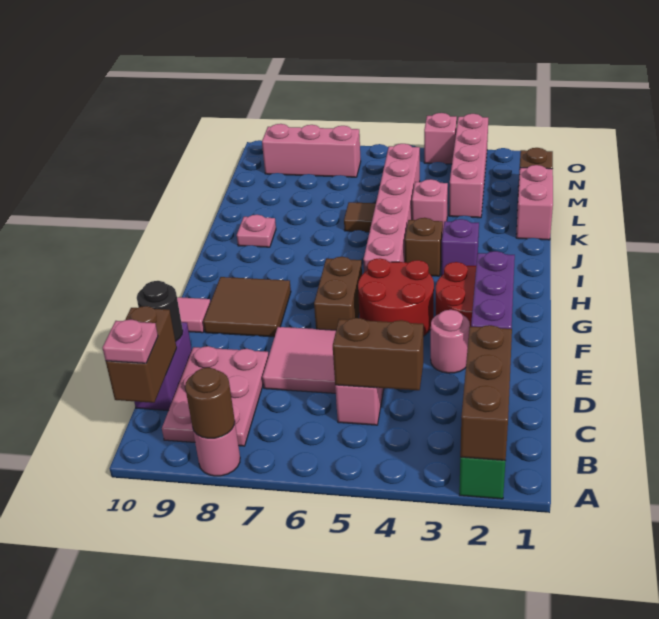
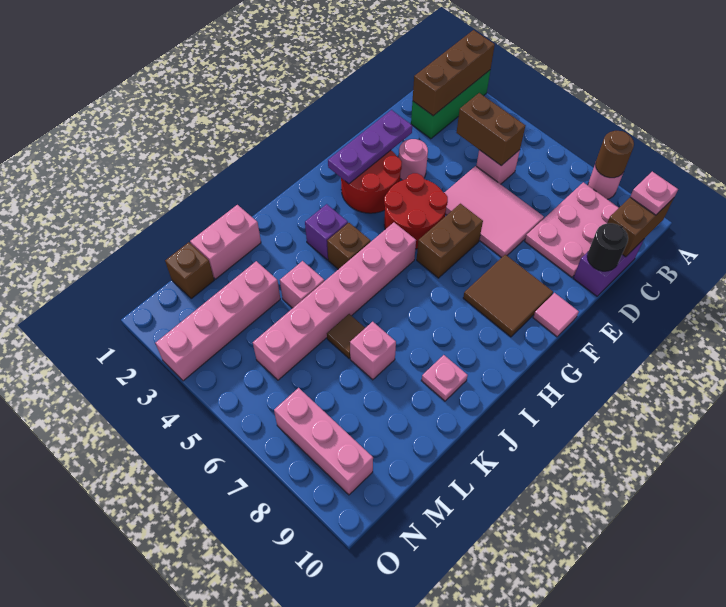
pink 1x1 brick [424,113,457,164] -> pink 1x1 brick moved to [350,322,396,380]

